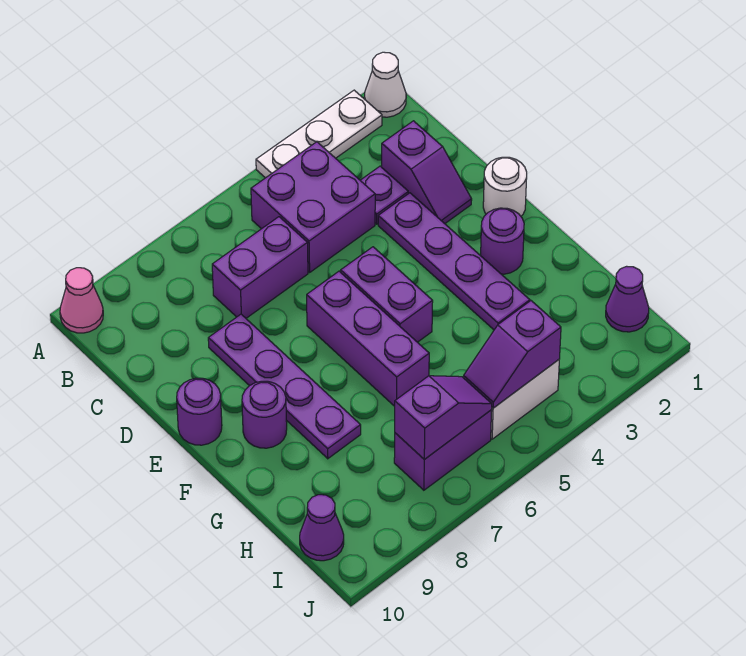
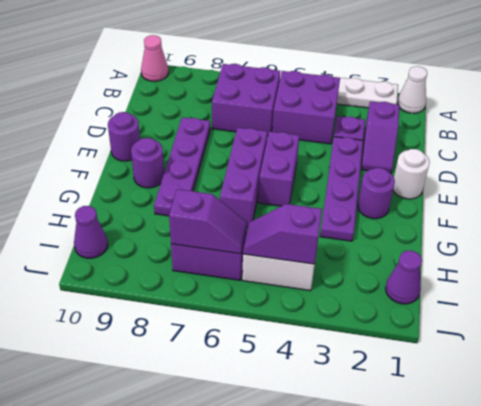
purple 1x2 brick [212,217,308,318] -> purple 2x2 brick [212,64,280,136]

